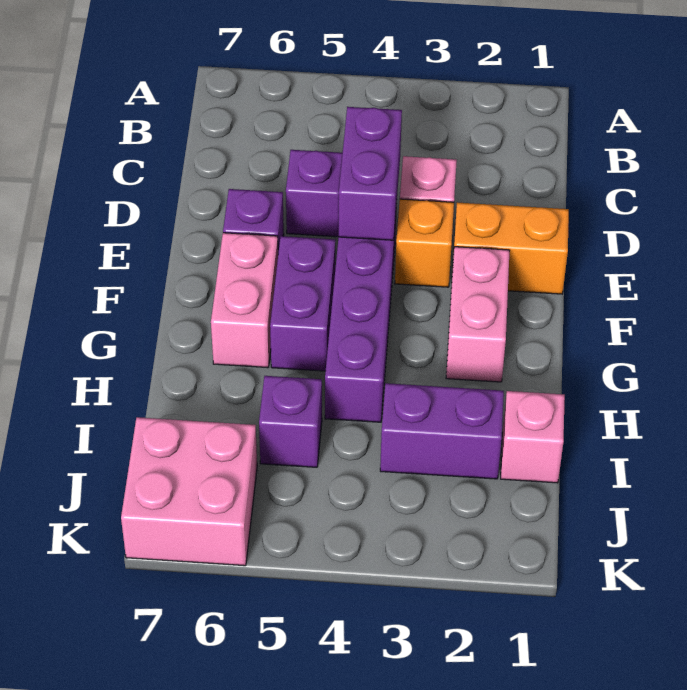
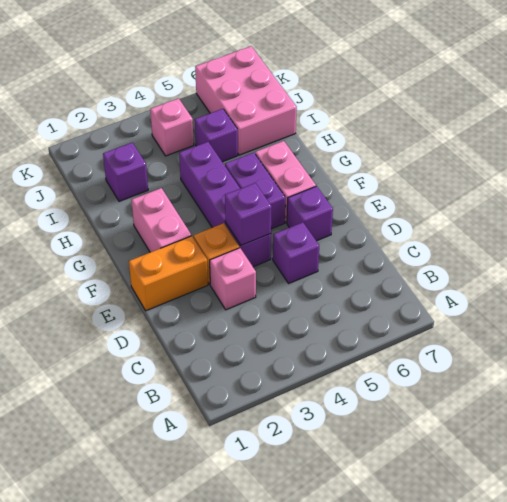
purple 1x2 brick [338,107,402,240] -> purple 1x1 brick [225,183,272,245]
pink 1x1 brick [501,391,565,483] -> pink 1x1 brick moved to [150,98,194,156]
purple 1x2 brick [380,383,504,479] -> purple 1x1 brick [103,143,148,201]
pink 2x2 brick [121,417,257,566] -> pink 2x3 brick [195,46,297,155]

